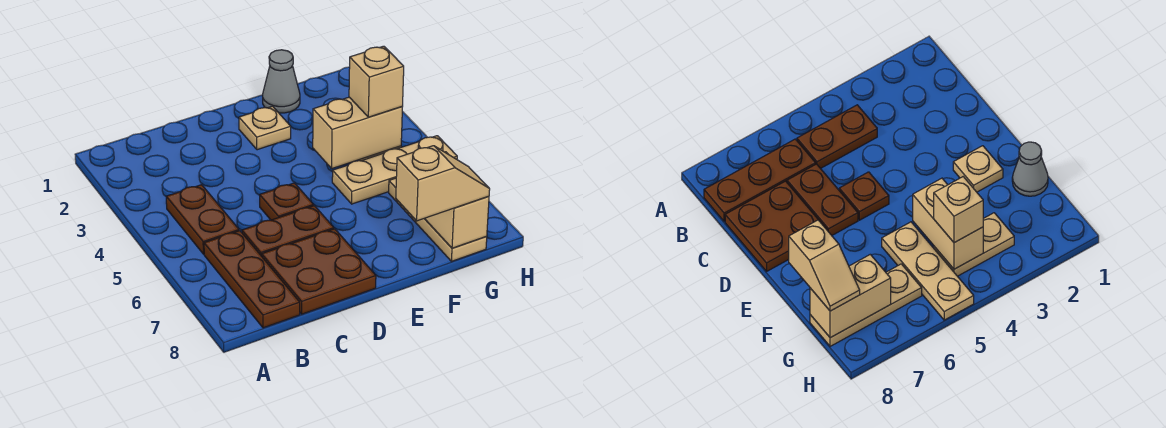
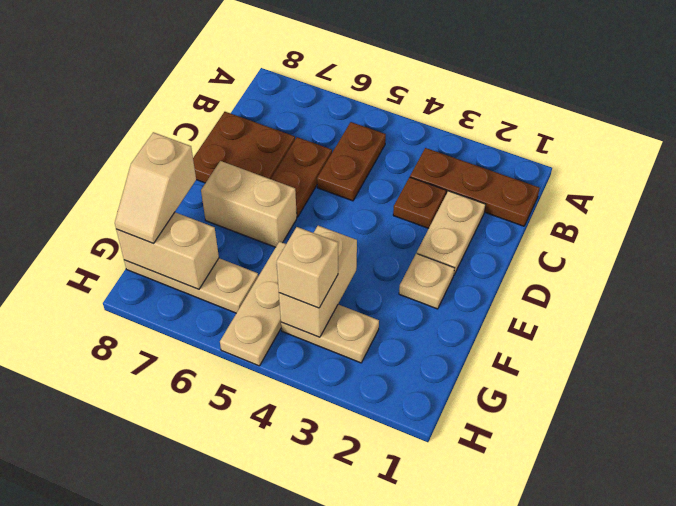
brown 1x2 plate [166,185,239,254] -> brown 1x2 plate turned to [317,122,386,201]
brown 1x3 plate [204,231,300,328] -> brown 1x3 plate moved to [410,148,540,226]
none -> tan 1x2 plate [417,191,486,275]
brown 1x1 plate [260,183,314,220] -> brown 1x1 plate moved to [393,177,446,228]
none -> tan 1x2 brick [201,161,297,247]
grey 1x1 cone [263,50,300,113] -> none

